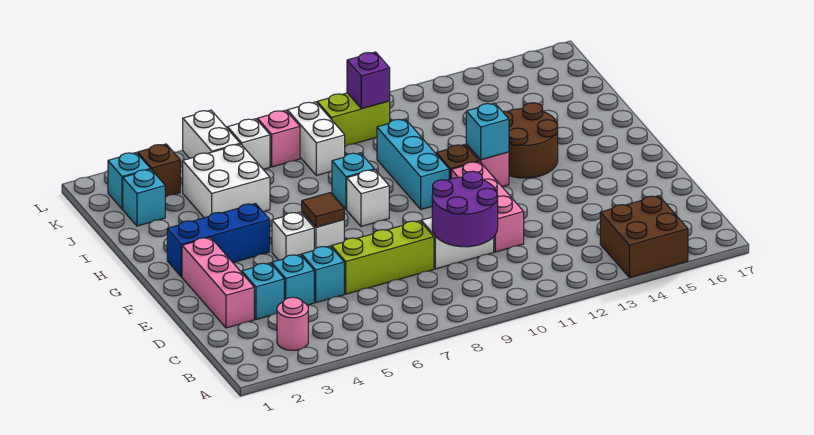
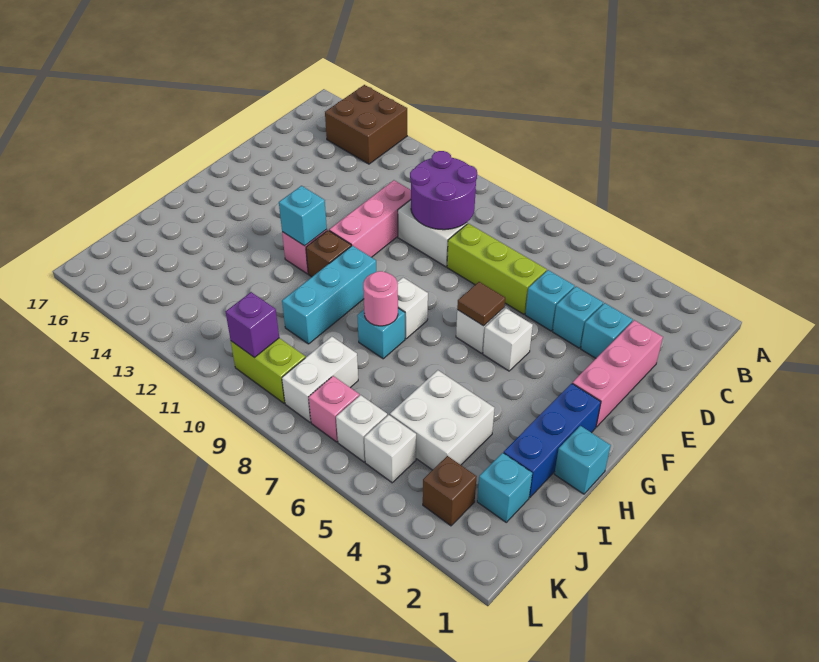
pink 1x1 round brick [277,297,308,350] -> pink 1x1 round brick moved to [363,271,398,326]
blue 1x3 brick [167,204,270,277] -> blue 1x3 brick turned to [504,383,601,497]
brown 2x2 round brick [502,103,558,178] -> none
cyan 1x1 brick [108,153,150,209] -> cyan 1x1 brick moved to [555,426,611,494]
white 1x2 brick [183,110,240,158] -> white 1x1 brick [364,415,416,483]

